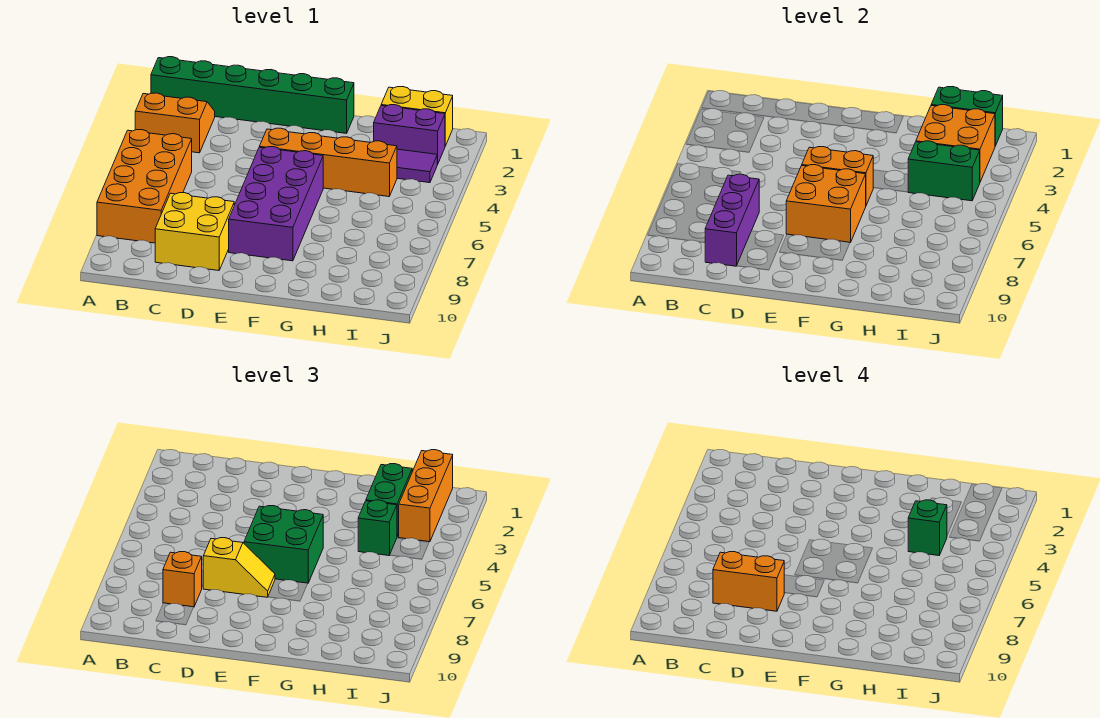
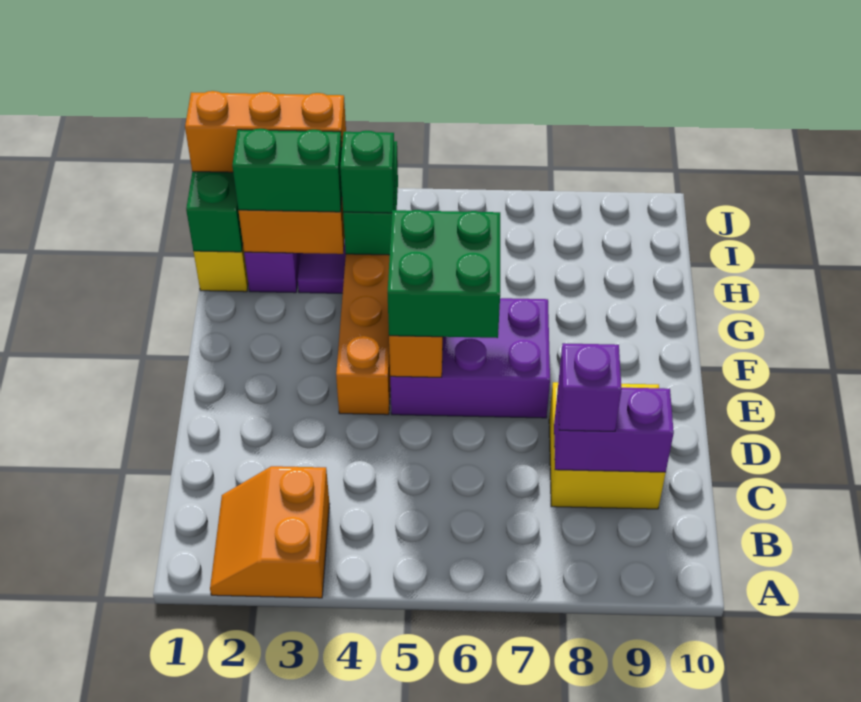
green 1x6 brick [151,57,354,133] -> none
orange 2x4 brick [97,130,192,243] -> none
purple 1x3 brick [705,174,759,266] -> purple 1x2 brick [554,388,674,472]
orange 1x1 brick [163,552,202,607] -> purple 1x1 brick [558,343,622,431]
orange 1x2 brick [713,552,784,611] -> none
yellow 1x2 slope [203,538,275,597] -> none
purple 2x4 brick [229,147,323,261] -> purple 2x3 brick [390,298,550,418]
orange 2x2 brick [786,165,866,243] -> none
green 1x1 brick [908,500,947,556] -> none

